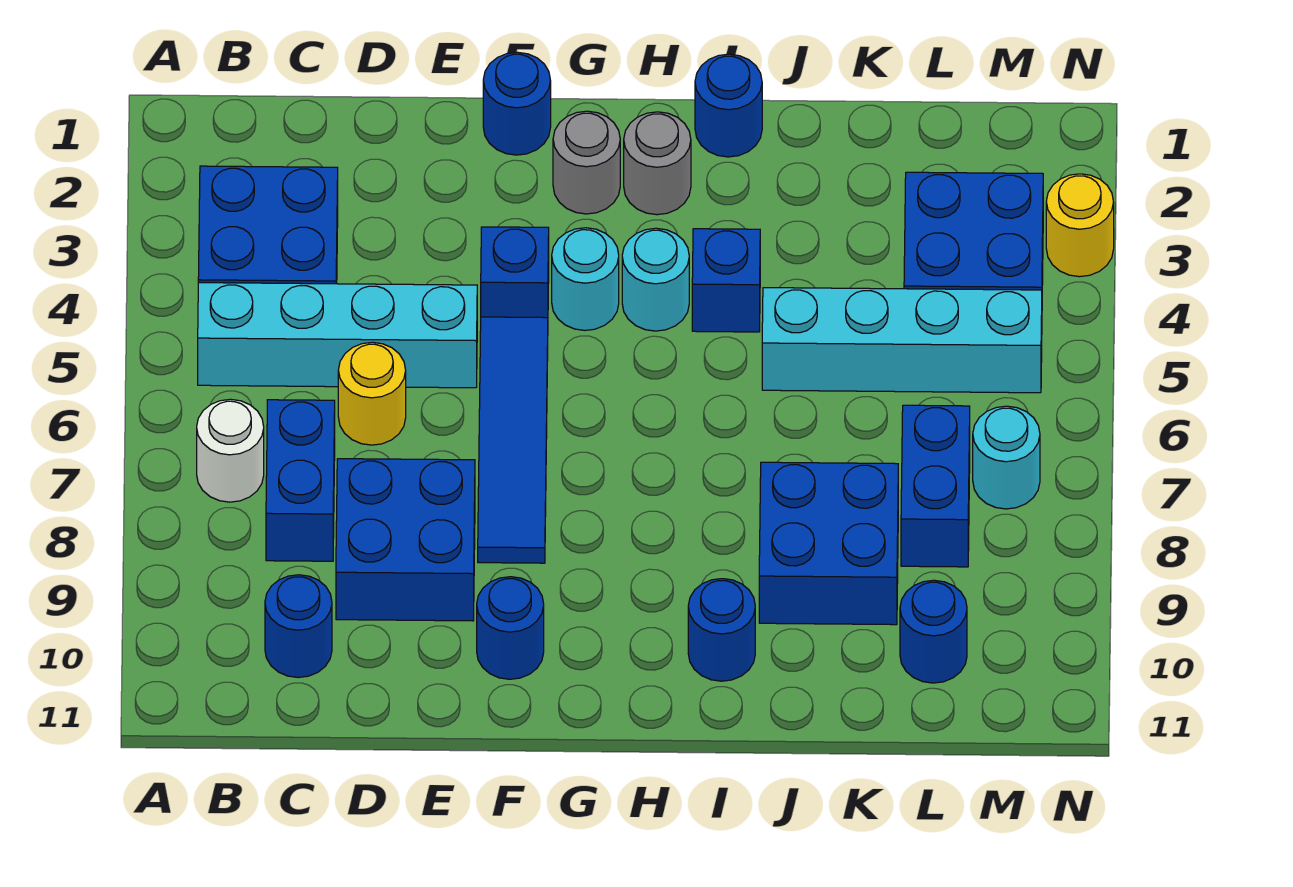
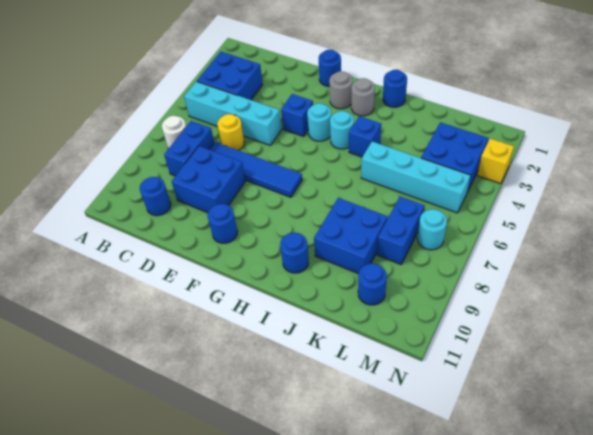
blue 1x4 tile [478,317,548,563] -> blue 1x4 tile turned to [209,142,302,197]
yellow 1x1 round brick [1046,174,1114,277] -> yellow 1x1 brick [477,138,514,184]

